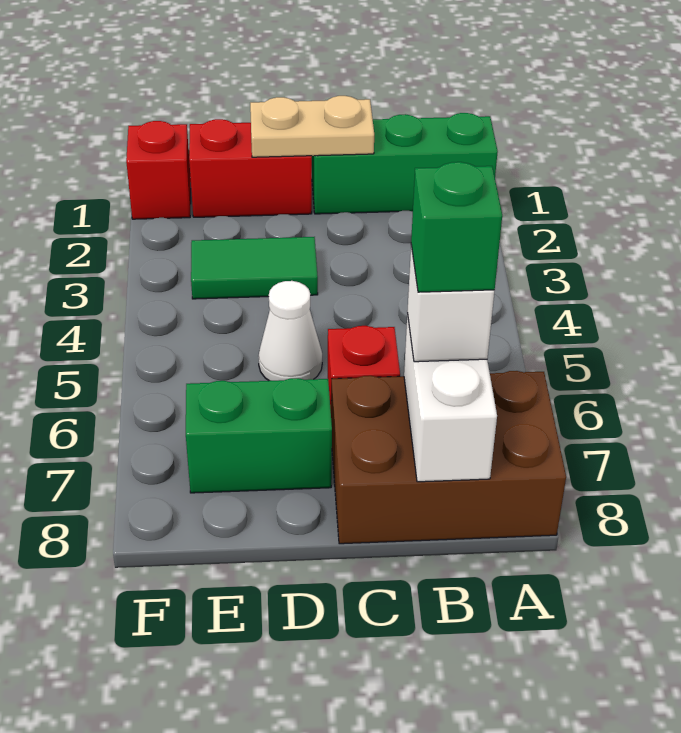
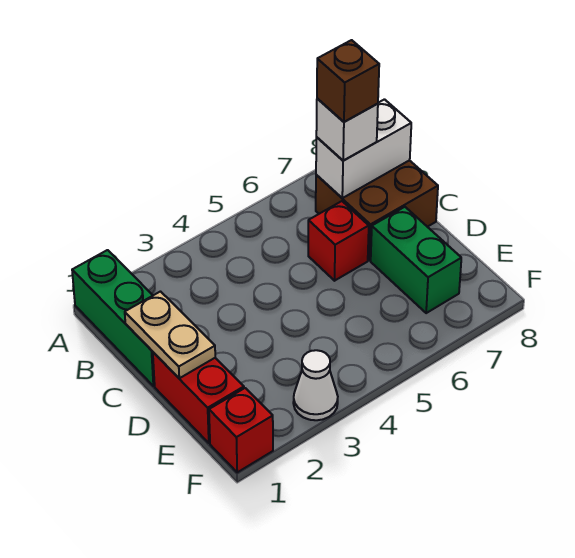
brown 2x3 brick [331,371,566,544] -> brown 2x2 brick [316,160,438,260]
green 1x1 brick [411,162,502,292] -> brown 1x1 brick [317,40,379,122]
green 1x2 tile [191,237,318,299] -> none
white 1x1 cone [259,281,322,381] -> white 1x1 cone moved to [293,350,338,420]

